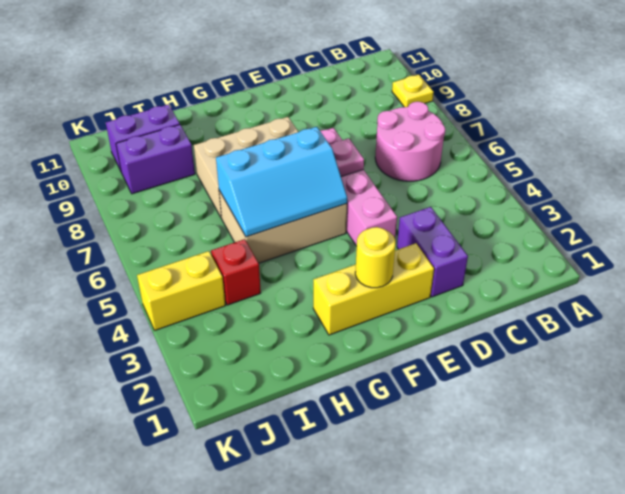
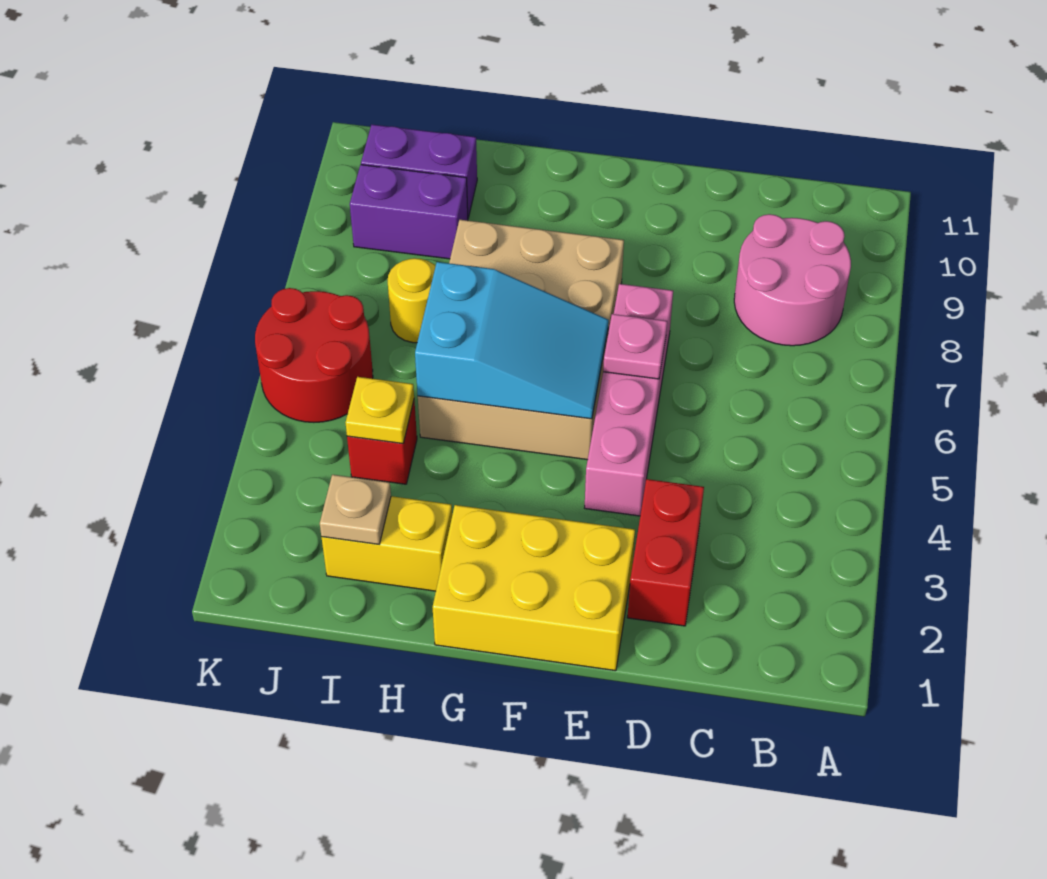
yellow 1x1 plate [392,74,434,107] -> yellow 1x1 plate moved to [346,377,414,444]
pink 2x2 round brick [375,102,445,181] -> pink 2x2 round brick moved to [734,214,851,346]
purple 1x2 brick [397,207,468,297] -> red 1x2 brick [627,479,704,626]
yellow 1x3 brick [313,243,434,335] -> yellow 2x3 brick [433,505,635,671]
yellow 1x1 round brick [355,227,395,288] -> yellow 1x1 round brick moved to [388,258,436,343]
cyan 2x3 slope [216,127,347,237] -> cyan 2x3 slope turned to [415,262,609,419]
none -> tan 1x1 plate [320,475,391,544]
yellow 1x2 brick [137,251,225,330] -> yellow 1x2 brick moved to [321,496,452,591]
none -> red 2x2 round brick [255,288,373,422]

